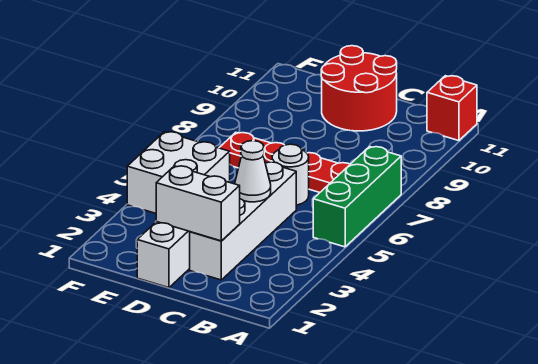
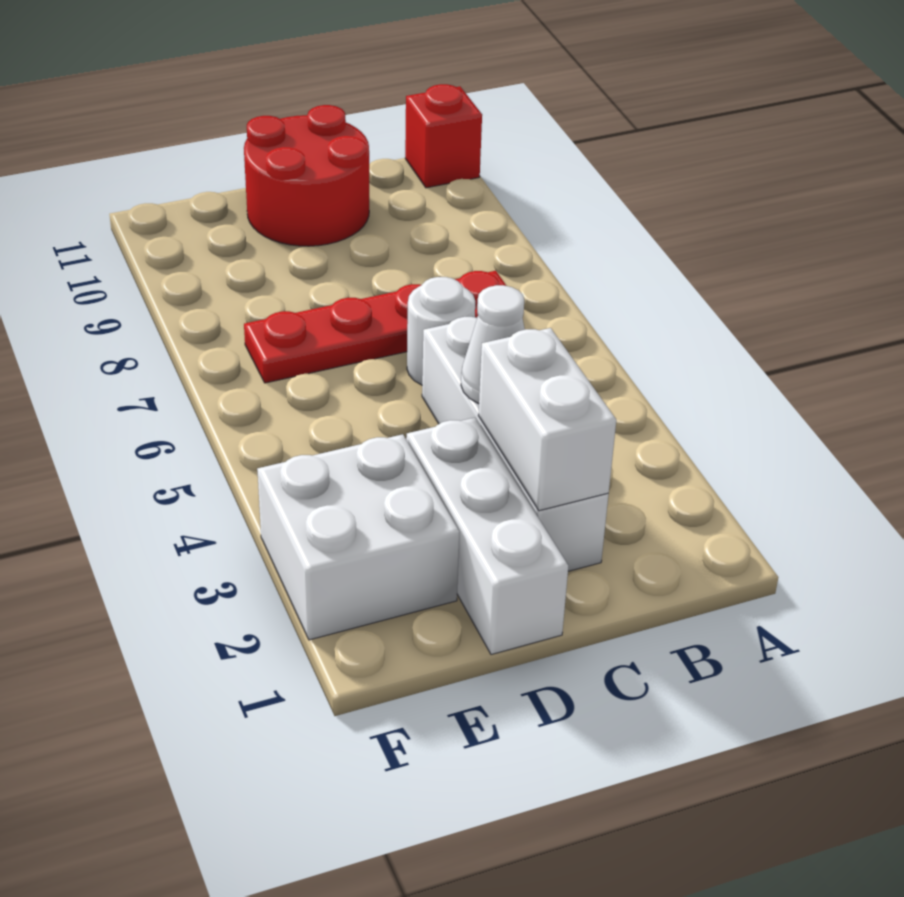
green 1x3 brick [313,147,401,247] -> none
white 1x2 brick [156,166,240,241] -> white 1x2 brick turned to [478,328,616,511]
white 2x2 brick [127,132,230,213] -> white 2x2 brick moved to [257,434,459,640]

